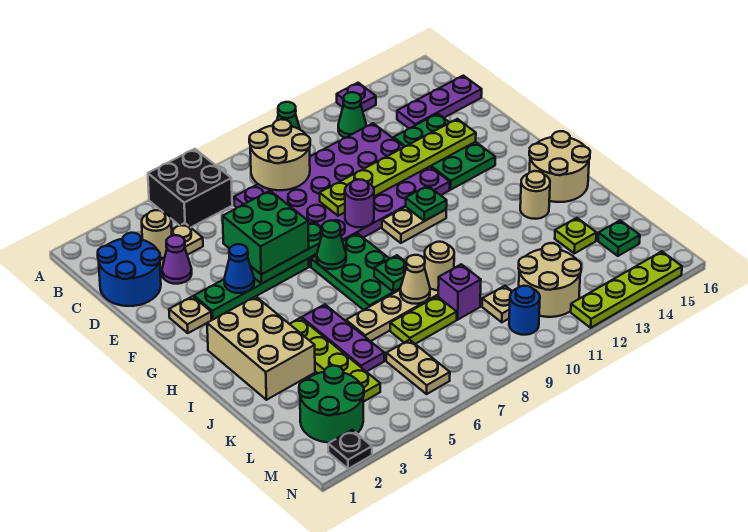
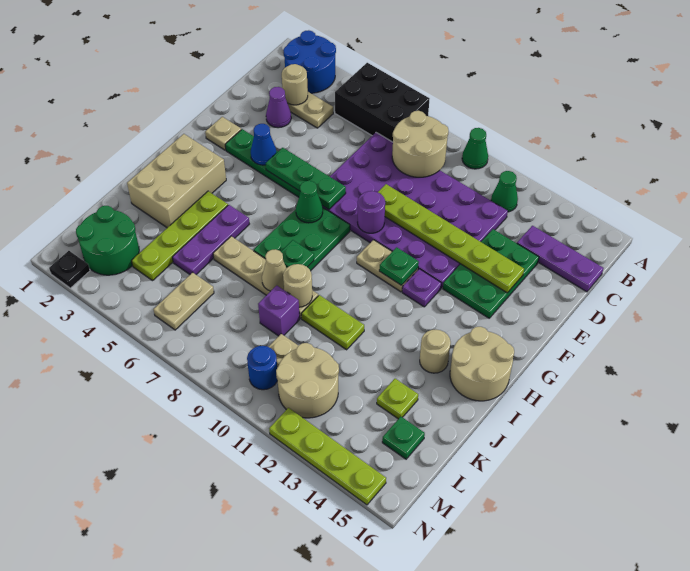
black 2x2 brick [148,149,232,227] -> black 2x3 brick [335,63,429,142]
purple 1x1 plate [337,83,376,112] -> purple 1x1 plate moved to [402,269,441,307]
blue 2x2 round brick [98,233,161,306] -> blue 2x2 round brick moved to [284,30,336,93]
green 2x2 brick [223,191,309,274] -> none
lime 1x2 plate [390,296,457,344] -> lime 1x2 plate moved to [301,295,364,350]

